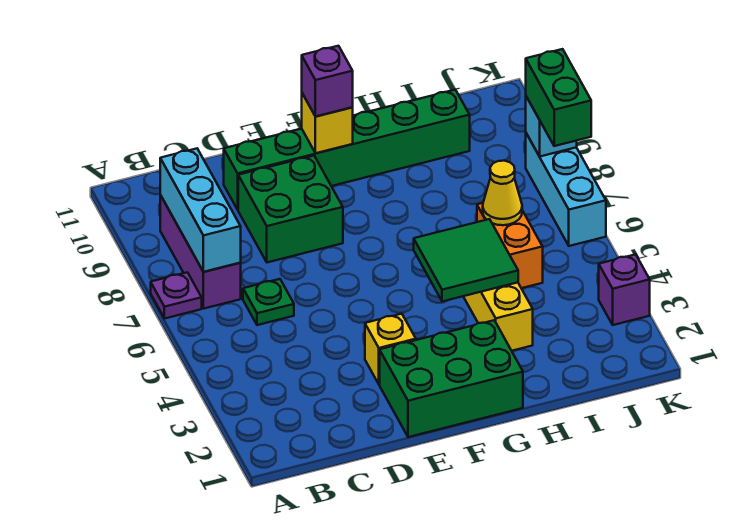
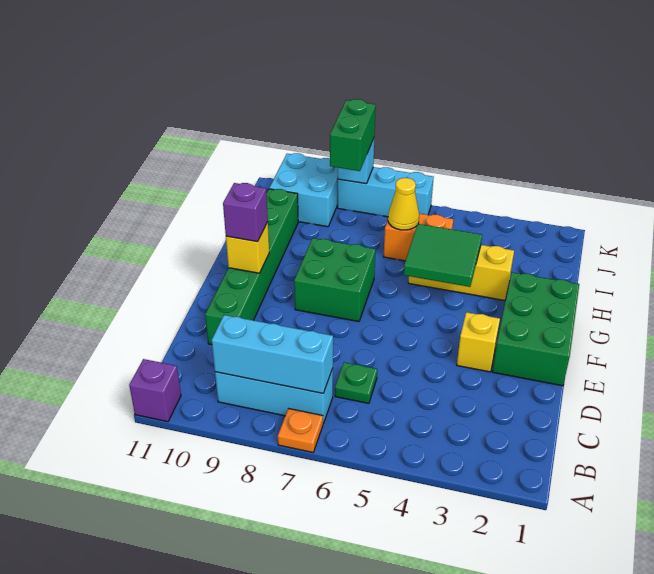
purple 1x1 plate [151,272,202,318] -> orange 1x1 plate [278,409,323,452]
purple 1x3 brick [160,195,241,309] -> cyan 1x3 brick [215,368,333,423]
green 2x2 brick [238,156,343,262] -> green 2x2 brick moved to [294,238,376,322]
none -> cyan 2x2 brick [269,153,338,227]
purple 1x1 brick [599,254,650,325] -> purple 1x1 brick moved to [129,359,181,422]
green 1x2 brick [526,49,591,146] -> green 1x2 brick turned to [330,99,376,171]

